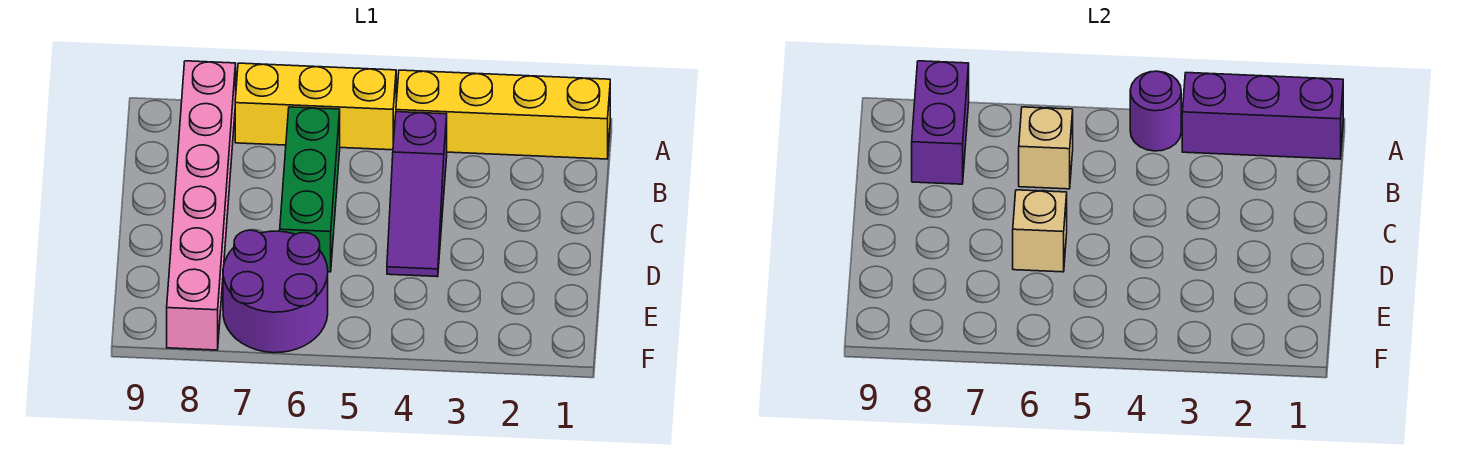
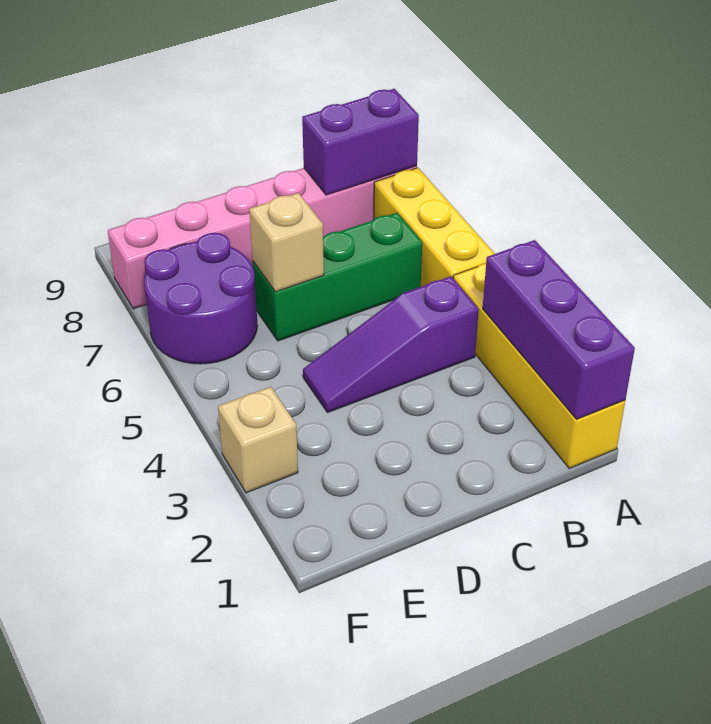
purple 1x1 round brick [1130,71,1181,151] -> none
tan 1x1 brick [1019,107,1073,189] -> tan 1x1 brick moved to [218,387,298,493]

